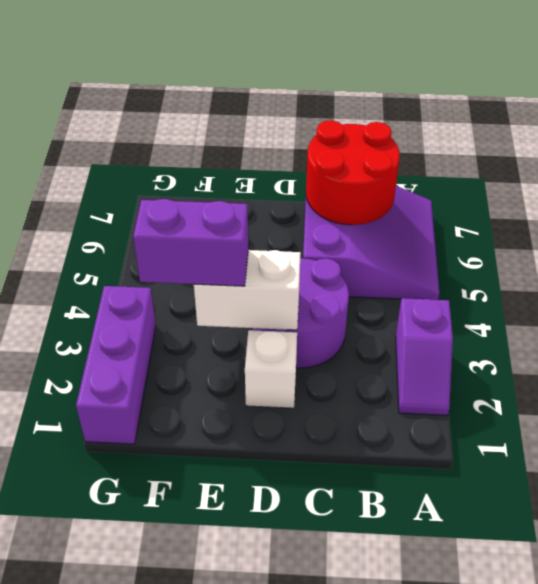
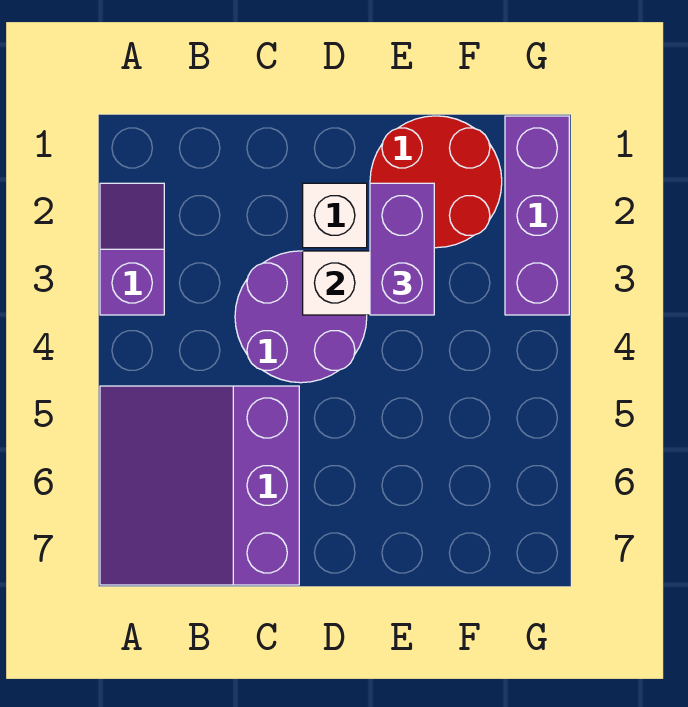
red 2x2 round brick [306,120,400,225] -> red 2x2 round brick moved to [370,116,502,248]
purple 1x2 brick [133,199,248,286] -> purple 1x2 brick turned to [370,183,434,315]

